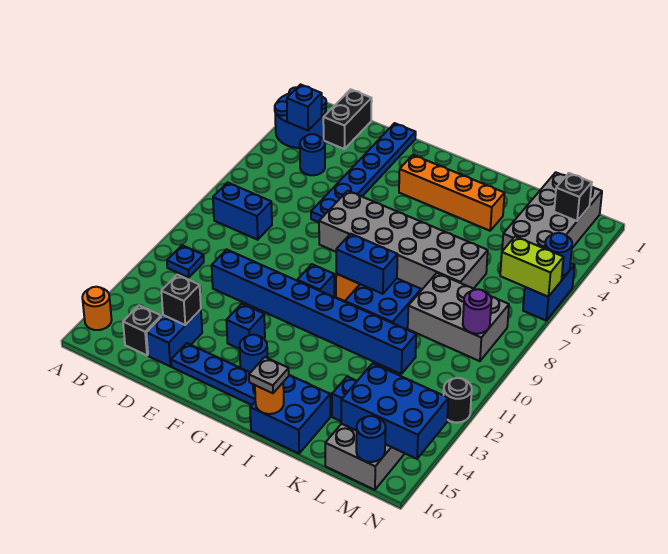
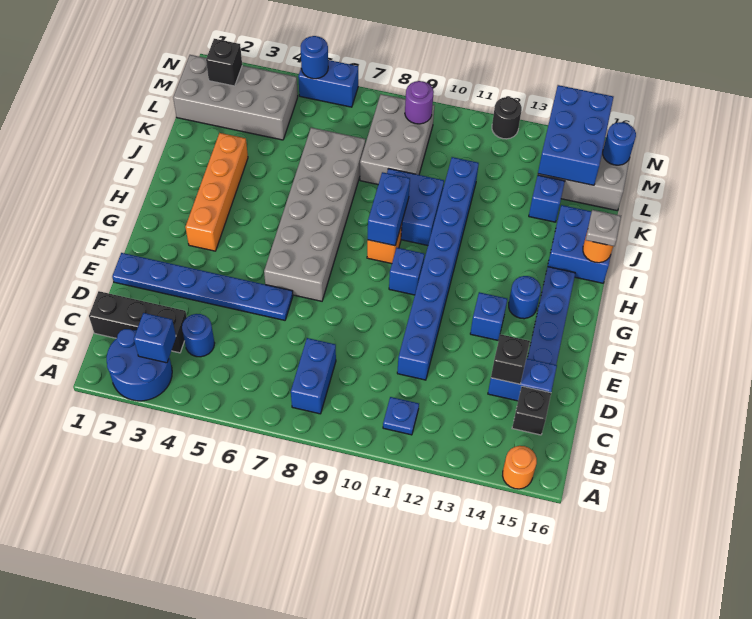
black 1x2 brick [323,89,372,149] -> black 1x3 brick [89,291,187,353]
lime 1x2 brick [500,236,564,297] -> none

